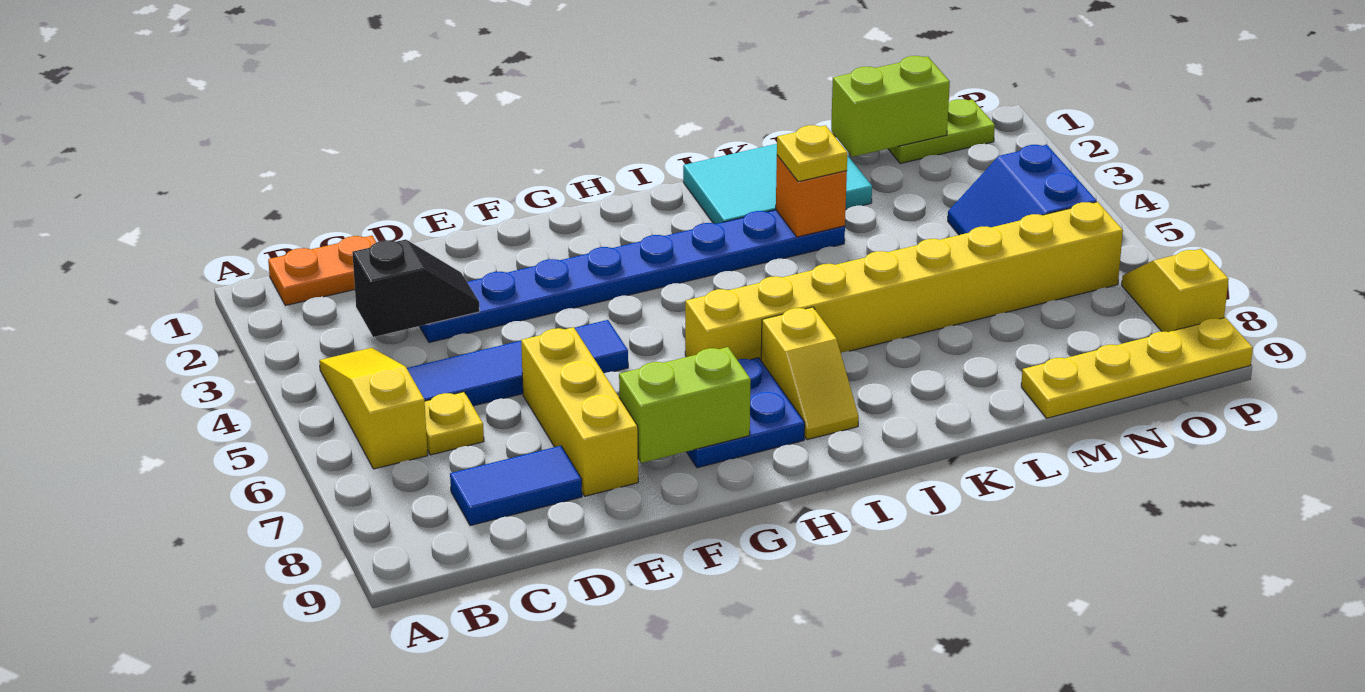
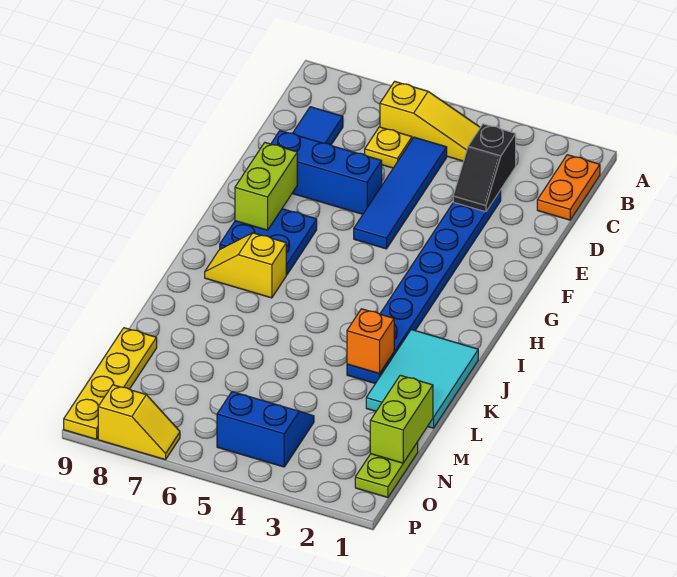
yellow 1x3 brick [521,327,638,496] -> blue 1x3 brick [271,131,382,214]
yellow 1x8 brick [685,202,1123,360] -> none
yellow 1x1 plate [777,125,847,182] -> none

